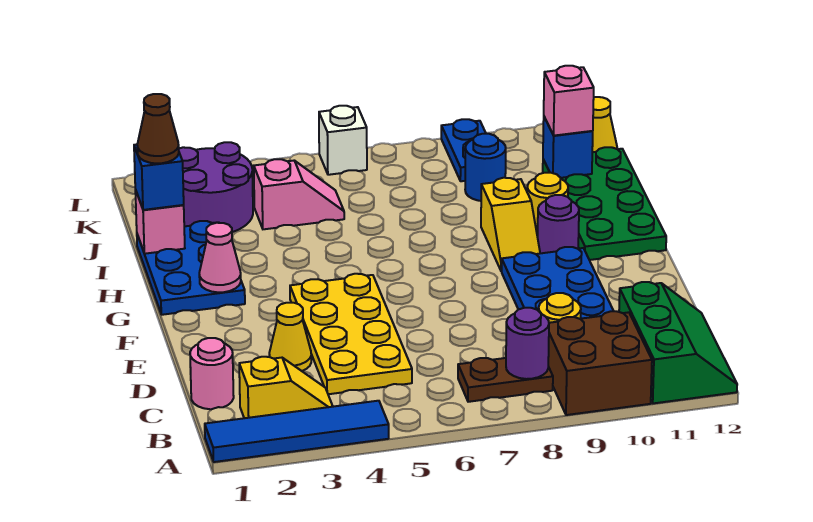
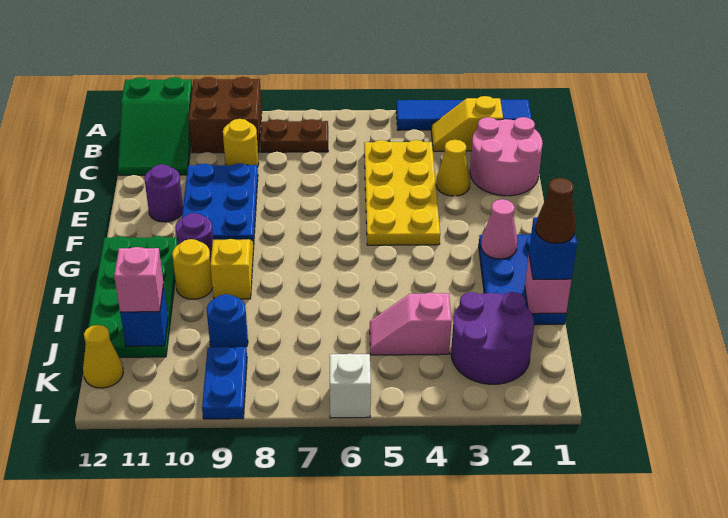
green 2x3 slope [619,282,737,403] -> green 2x3 slope turned to [118,77,193,175]
purple 1x1 round brick [506,308,549,379] -> purple 1x1 round brick moved to [144,164,183,222]
pink 1x1 round brick [190,338,234,409] -> pink 2x2 round brick [470,117,543,196]

